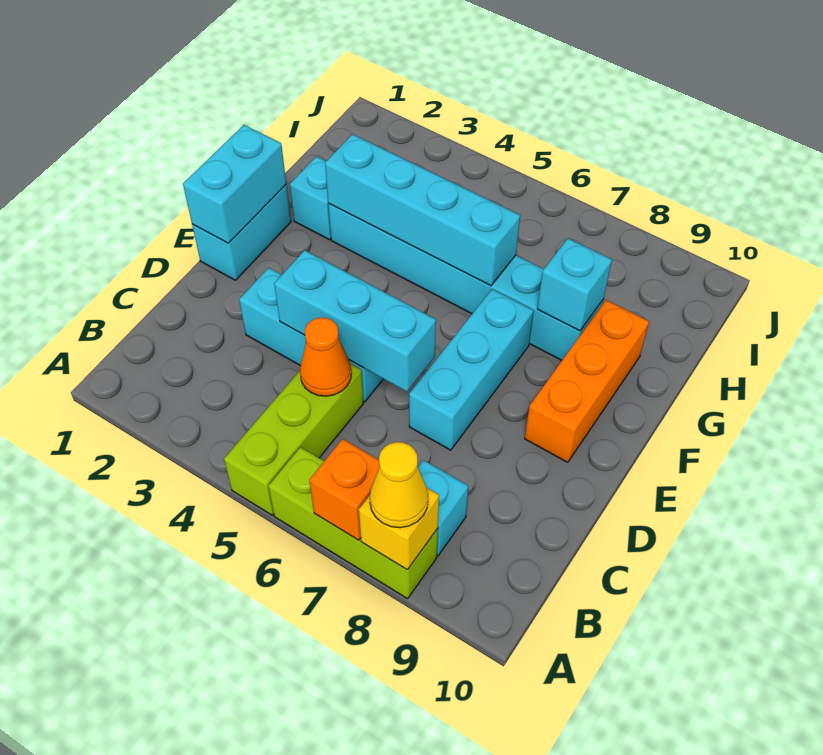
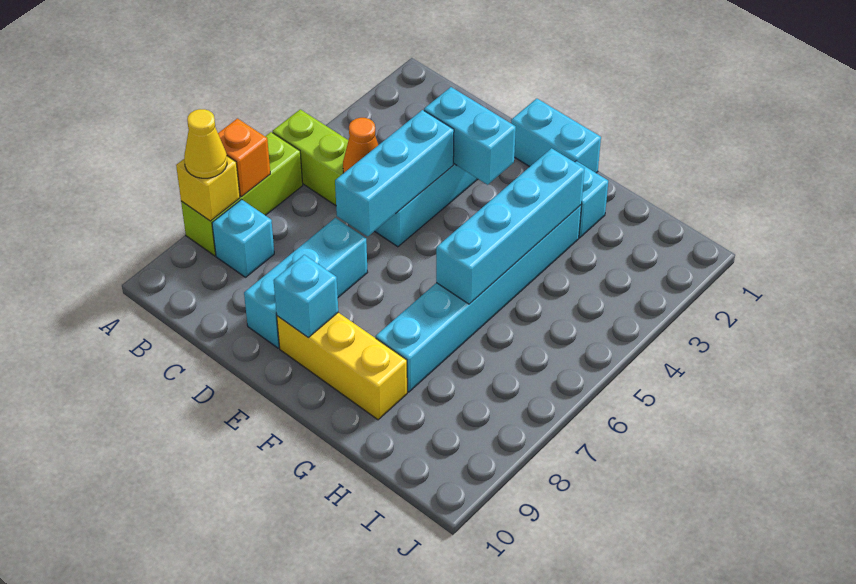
cyan 1x3 brick [409,289,534,450] -> cyan 1x3 brick turned to [244,218,368,348]
cyan 1x2 brick [183,125,286,243] -> cyan 1x2 brick moved to [424,87,516,185]
orange 1x3 brick [525,300,649,462] -> yellow 1x3 brick [277,313,407,420]
cyan 1x1 brick [537,238,612,331] -> cyan 1x1 brick moved to [274,255,338,337]

